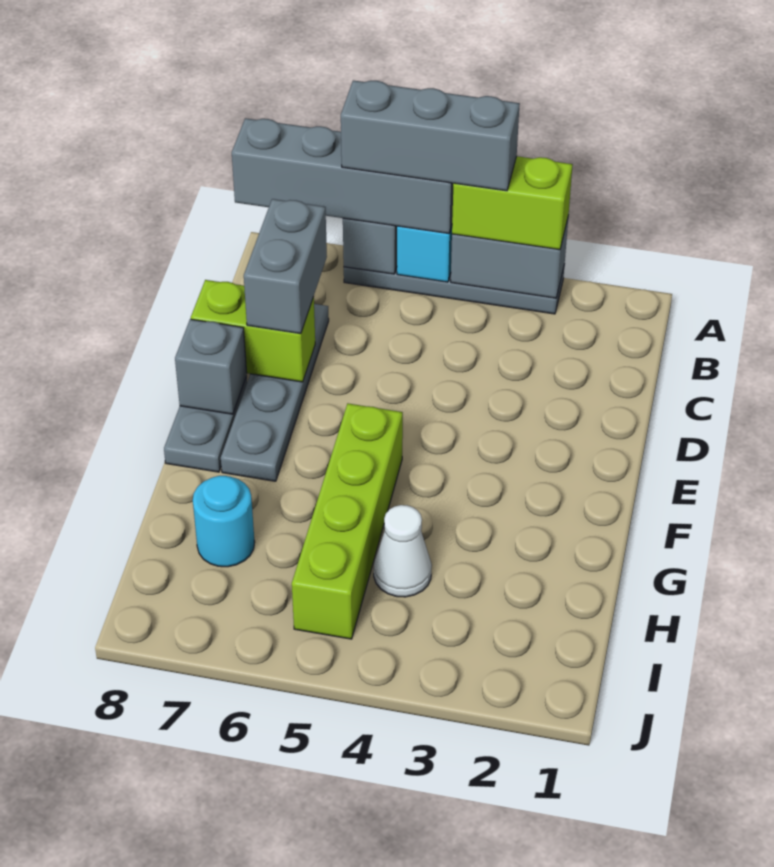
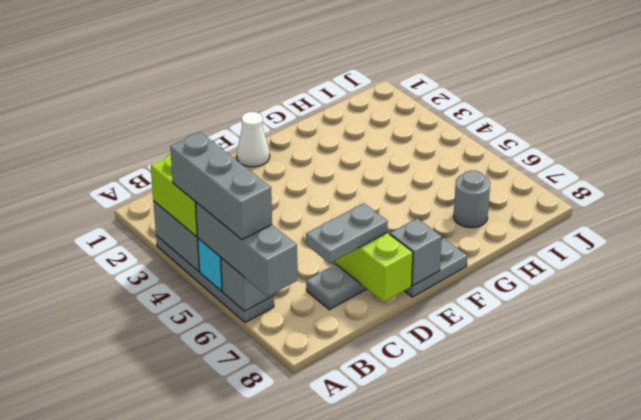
grey 1x4 brick [232,118,454,234] -> grey 1x3 brick [196,203,297,296]
grey 1x2 brick [244,199,327,334] -> grey 1x2 plate [306,203,388,263]
lime 1x4 brick [292,404,403,639] -> none
white 1x1 cone [374,505,432,597] -> white 1x1 cone moved to [237,112,270,167]
cyan 1x1 round brick [193,476,255,567] -> grey 1x1 round brick [454,170,490,228]

